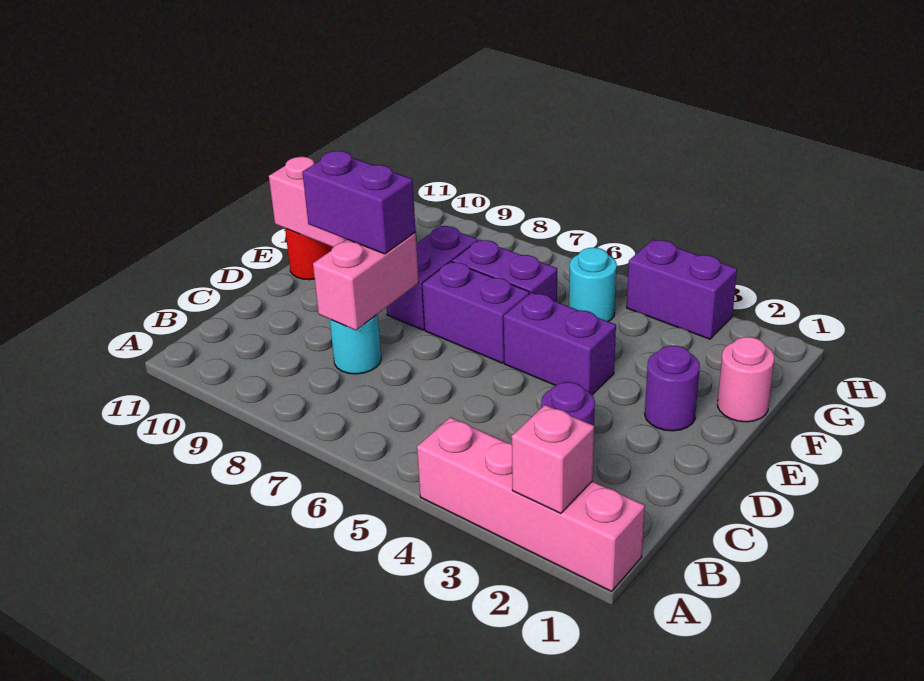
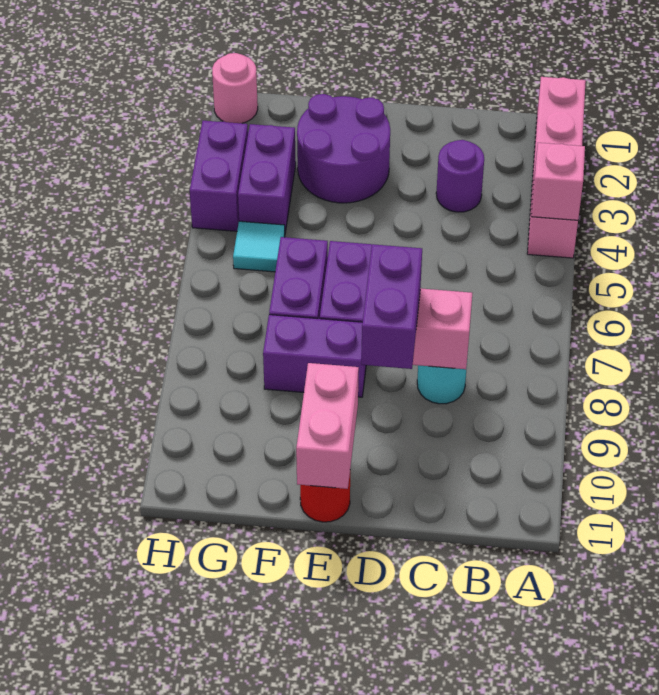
pink 1x1 brick [512,405,594,513] -> pink 1x1 brick moved to [531,143,585,220]
purple 1x1 round brick [645,346,700,431] -> purple 2x2 round brick [297,94,390,203]
purple 1x2 brick [504,292,616,395] -> purple 1x2 brick moved to [238,124,296,233]
pink 1x1 round brick [718,337,774,422] -> pink 1x1 round brick moved to [212,53,258,123]
cyan 1x1 round brick [569,248,617,322] -> cyan 1x1 tile [233,221,285,272]

